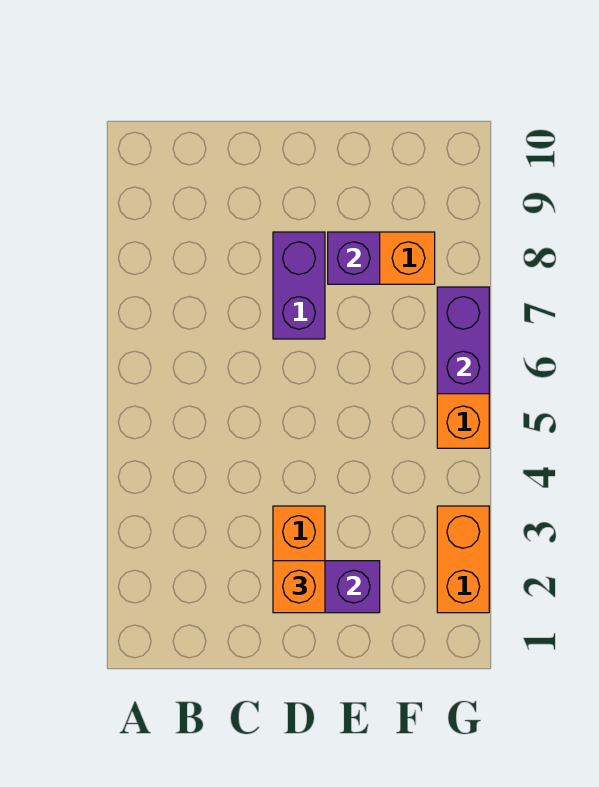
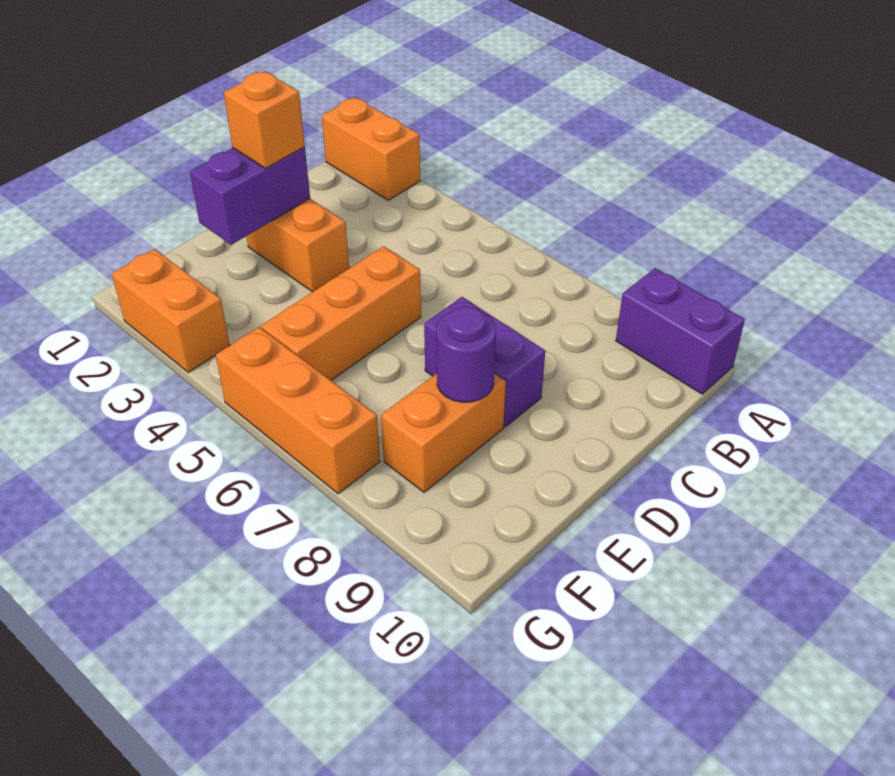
none -> orange 1x2 brick [322,97,420,200]
none -> orange 1x3 brick [261,246,421,380]
purple 1x1 brick [328,232,380,284] -> purple 1x1 round brick [436,307,496,402]
purple 1x2 brick [437,287,489,394] -> purple 1x2 brick moved to [616,268,745,394]

